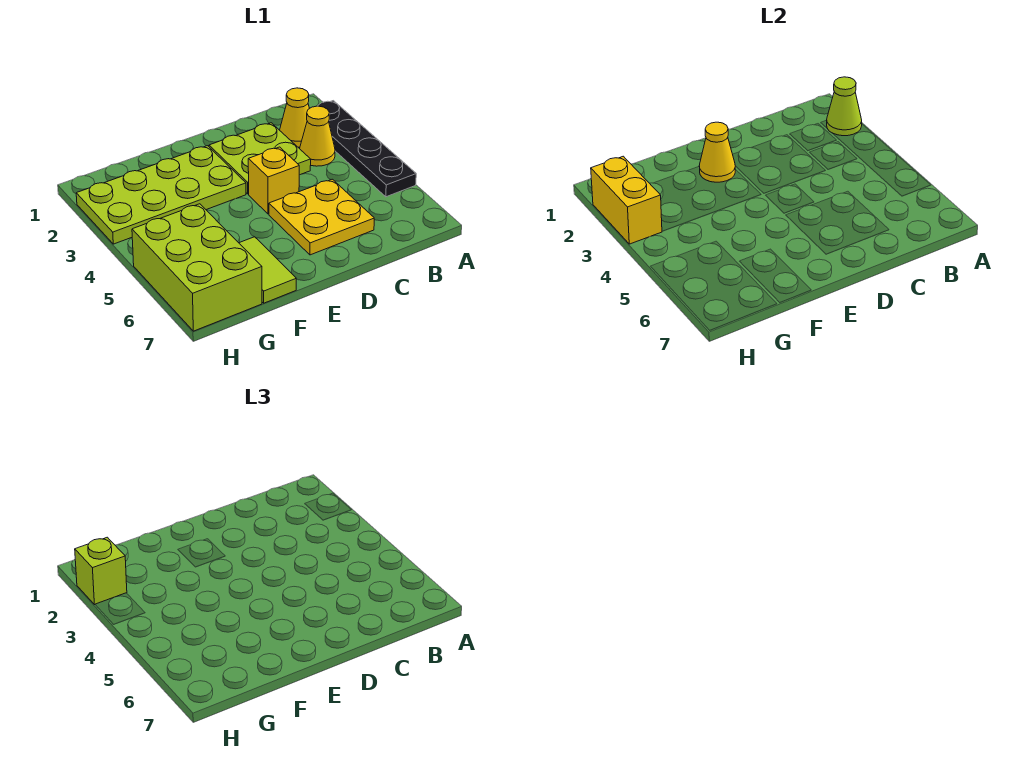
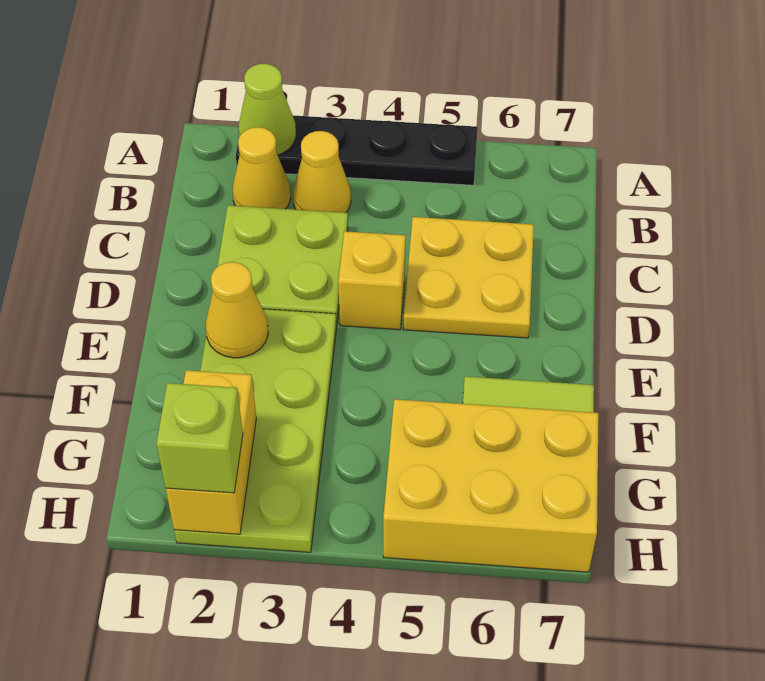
lime 2x3 brick [132,204,262,331] -> yellow 2x3 brick [383,399,599,572]
yellow 1x2 brick [591,156,662,244] -> yellow 1x2 brick turned to [166,370,256,534]

